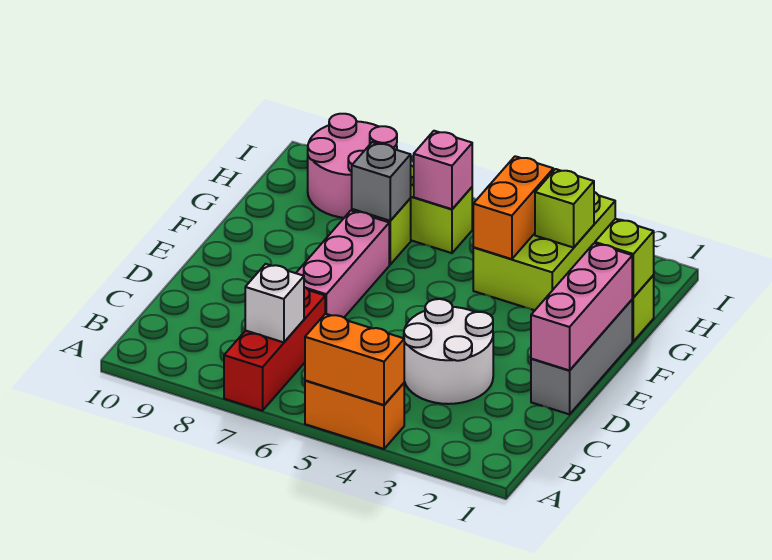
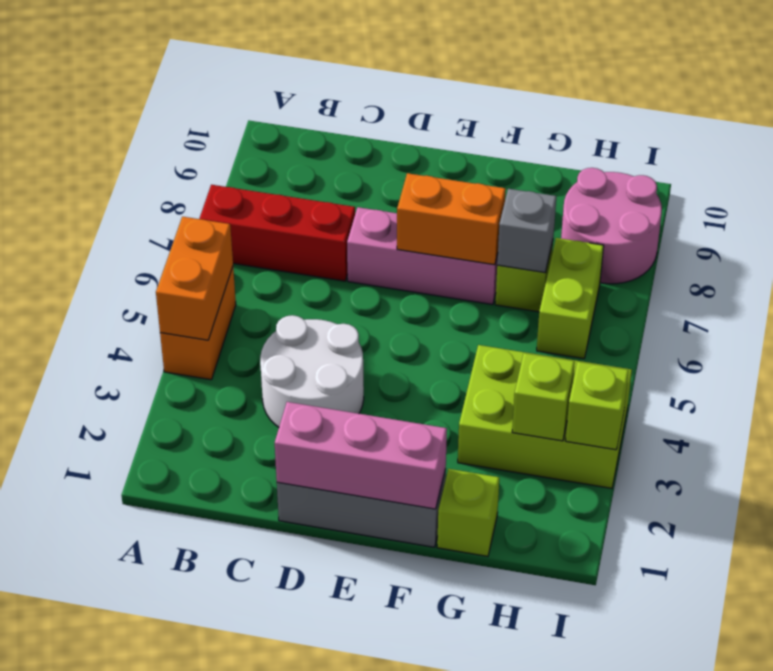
white 1x1 brick [245,264,304,342] -> none
lime 1x1 brick [595,219,654,298] -> lime 1x1 brick moved to [566,362,629,450]
orange 1x2 brick [473,156,553,259] -> orange 1x2 brick moved to [397,173,506,265]
pink 1x1 brick [414,131,472,209] -> none

